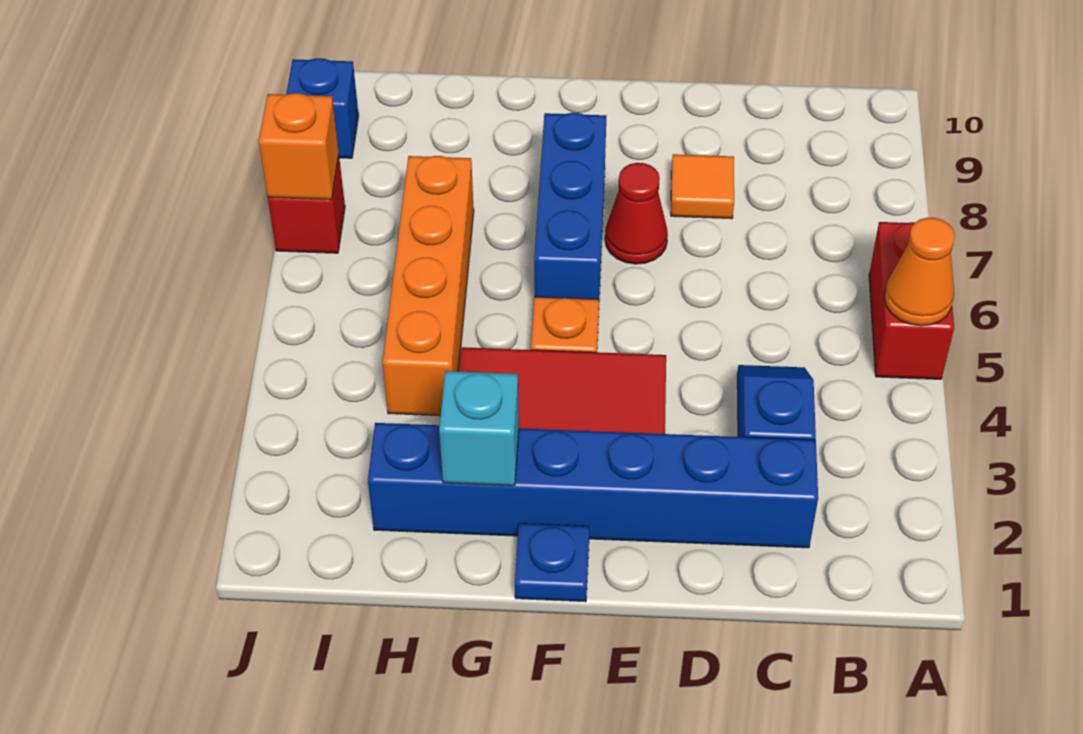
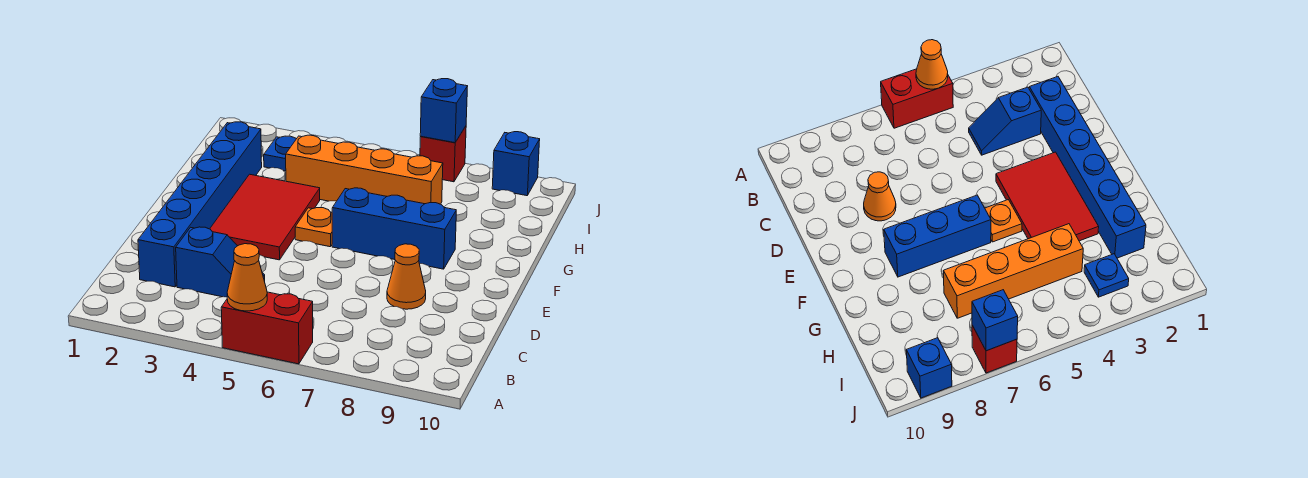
orange 1x1 tile [671,154,734,219] -> orange 1x1 cone [387,244,426,309]
red 1x1 cone [605,163,668,264] -> none
blue 1x1 plate [515,523,589,602] -> blue 1x1 plate moved to [264,136,296,171]
cyan 1x1 brick [439,371,519,486] -> none
orange 1x1 brick [259,93,339,200] -> blue 1x1 brick [420,79,468,143]

